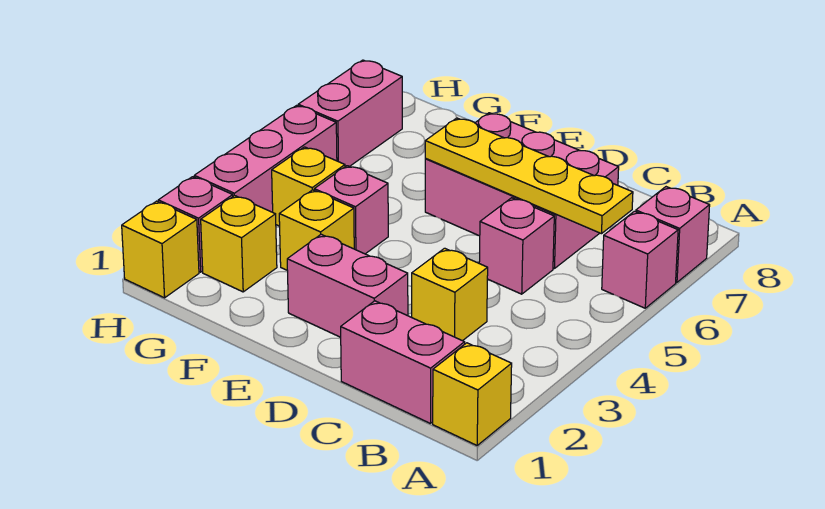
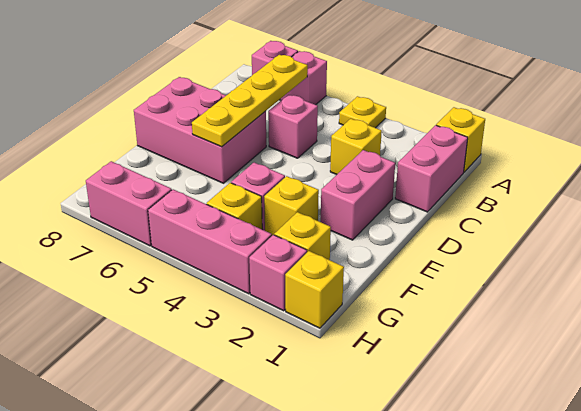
none -> yellow 1x1 plate [339,96,386,128]
pink 2x3 brick [425,113,619,269] -> pink 2x3 brick turned to [134,77,266,183]

